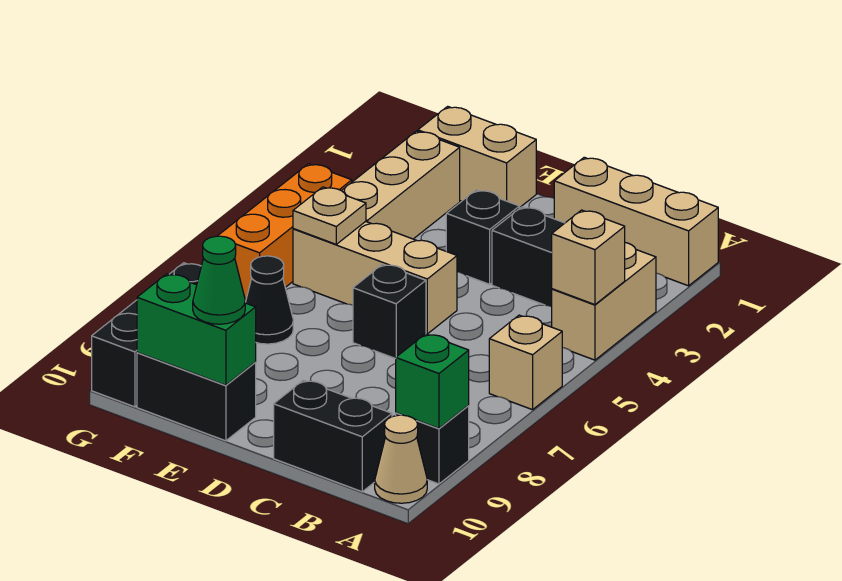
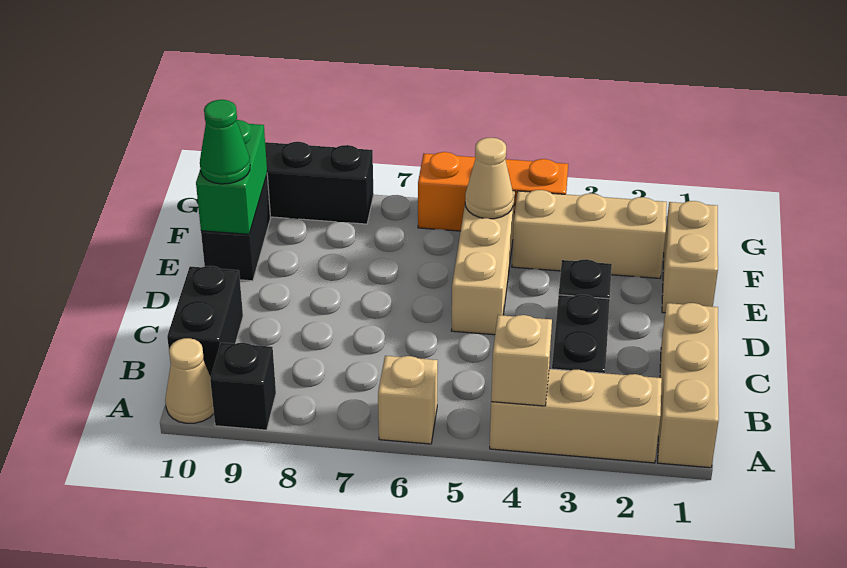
tan 1x2 brick [552,243,656,360] -> tan 1x3 brick [490,369,662,463]
green 1x1 brick [396,334,469,428] -> none
black 1x1 brick [353,264,426,359] -> none
tan 1x1 plate [293,187,366,244] -> tan 1x1 cone [465,138,514,219]
black 1x1 cone [245,256,293,344] -> none

